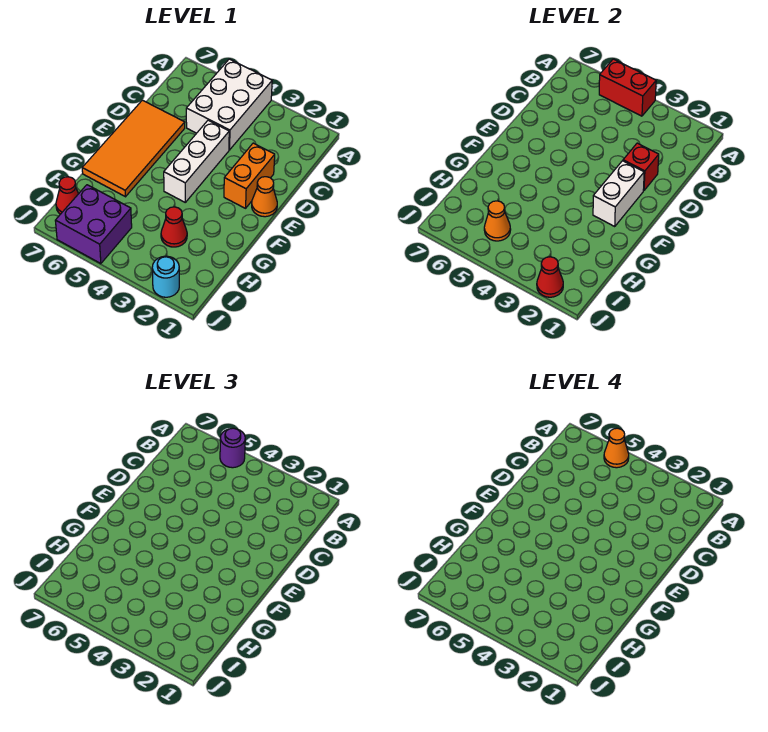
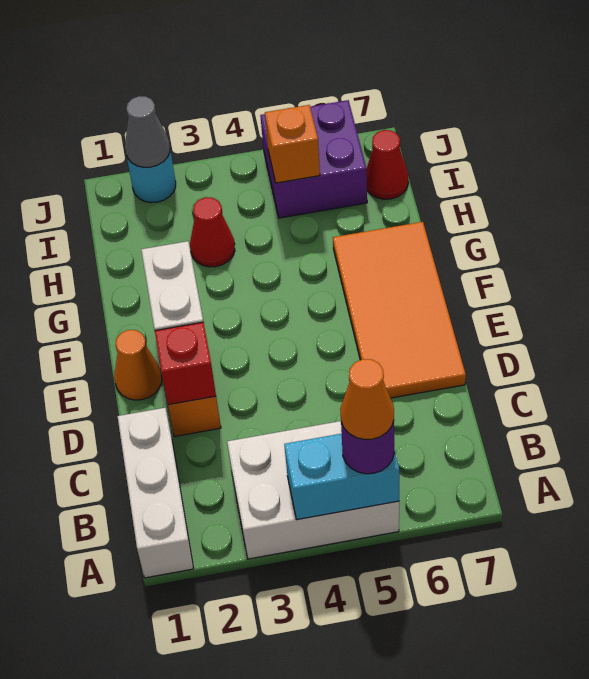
white 2x3 brick [186,59,272,150] -> white 2x3 brick turned to [227,421,399,559]
red 1x2 brick [599,59,656,116] -> cyan 1x2 brick [284,434,399,520]
white 1x3 brick [164,120,229,202] -> white 1x3 brick moved to [118,408,194,578]
orange 1x1 cone [484,201,511,241] -> orange 1x1 brick [265,105,320,183]
red 1x1 cone [537,257,563,297] -> grey 1x1 cone [125,96,170,167]

